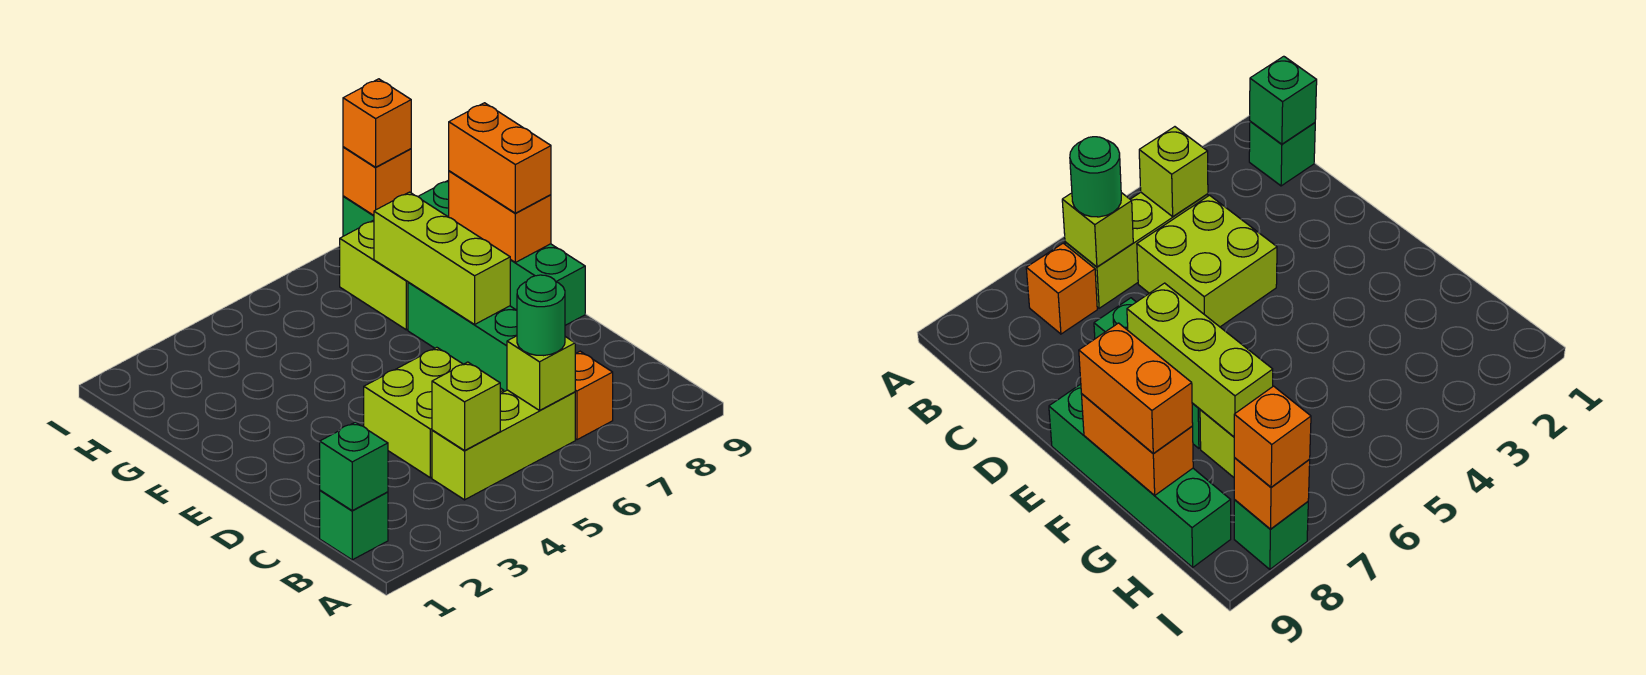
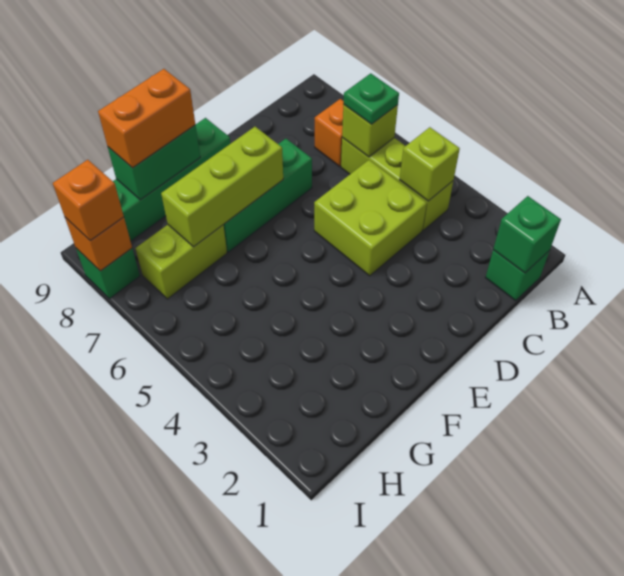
green 1x1 round brick [517,275,565,356] -> green 1x1 plate [343,73,399,124]
orange 1x2 brick [449,171,551,262] -> green 1x2 brick [108,125,200,200]

